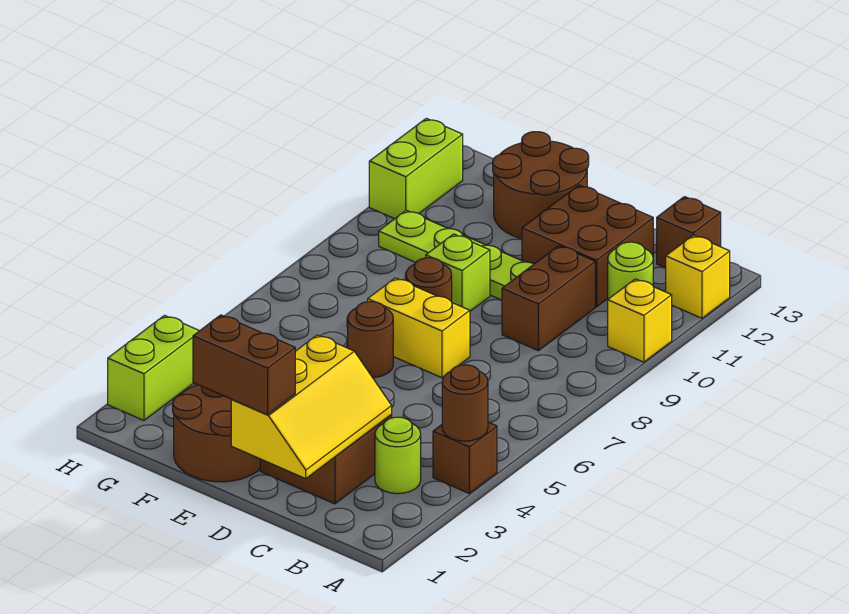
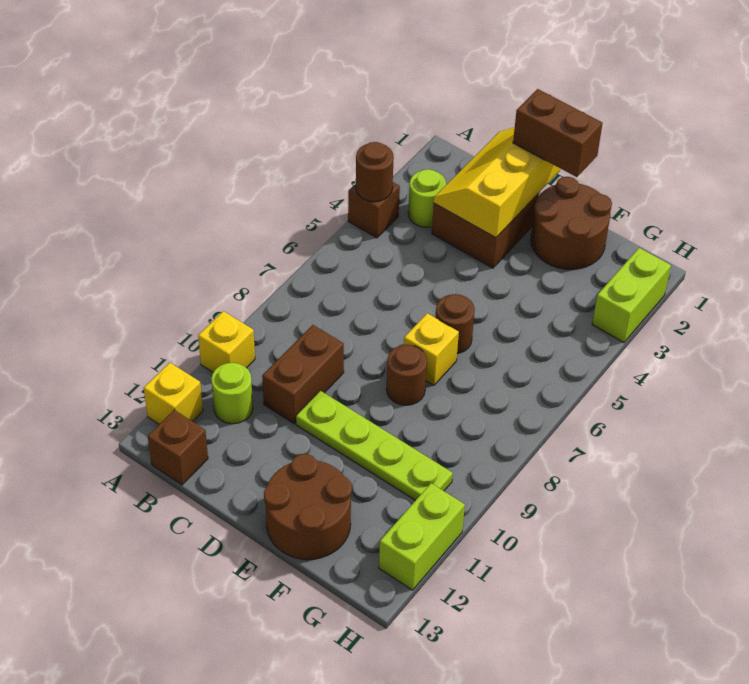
brown 2x2 brick [522,185,653,307] -> none
yellow 1x2 brick [368,278,470,378] -> yellow 1x1 brick [404,313,459,385]
lime 1x1 brick [426,234,490,311] -> none

